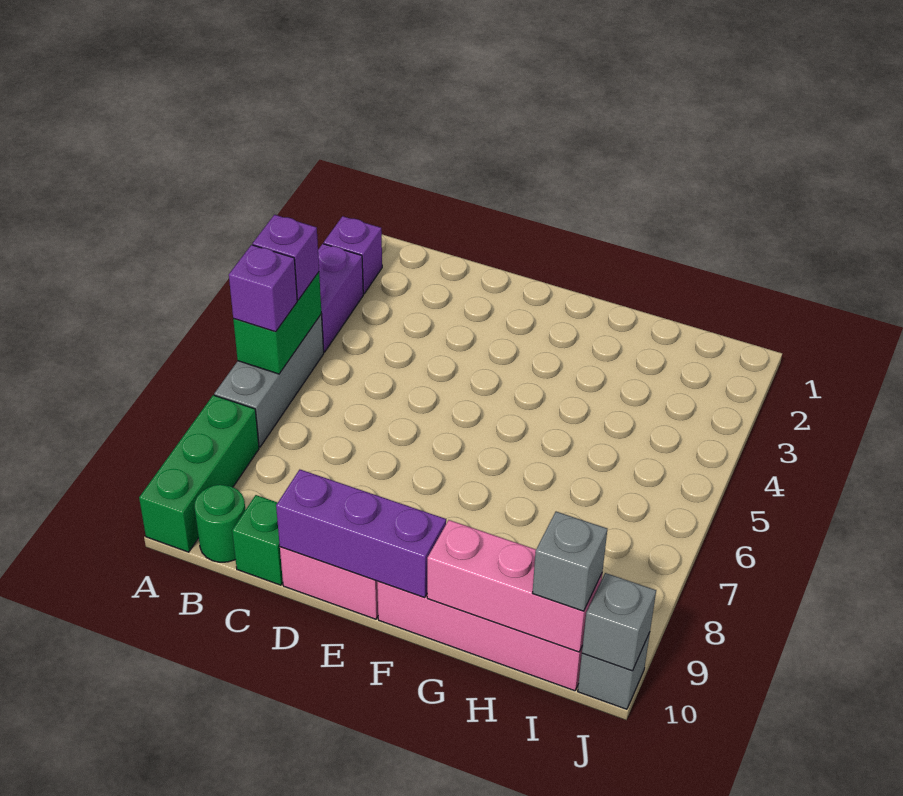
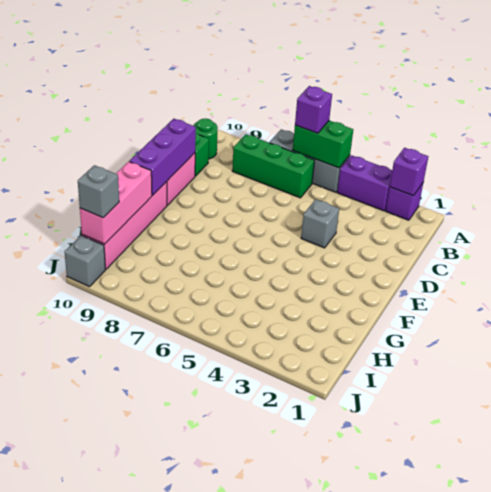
purple 1x1 brick [253,215,319,300] -> purple 1x1 brick moved to [390,148,428,196]
green 1x3 brick [139,395,259,552] -> green 1x3 brick moved to [232,134,314,198]
grey 1x1 brick [582,573,656,671] -> grey 1x1 brick moved to [301,199,339,248]

